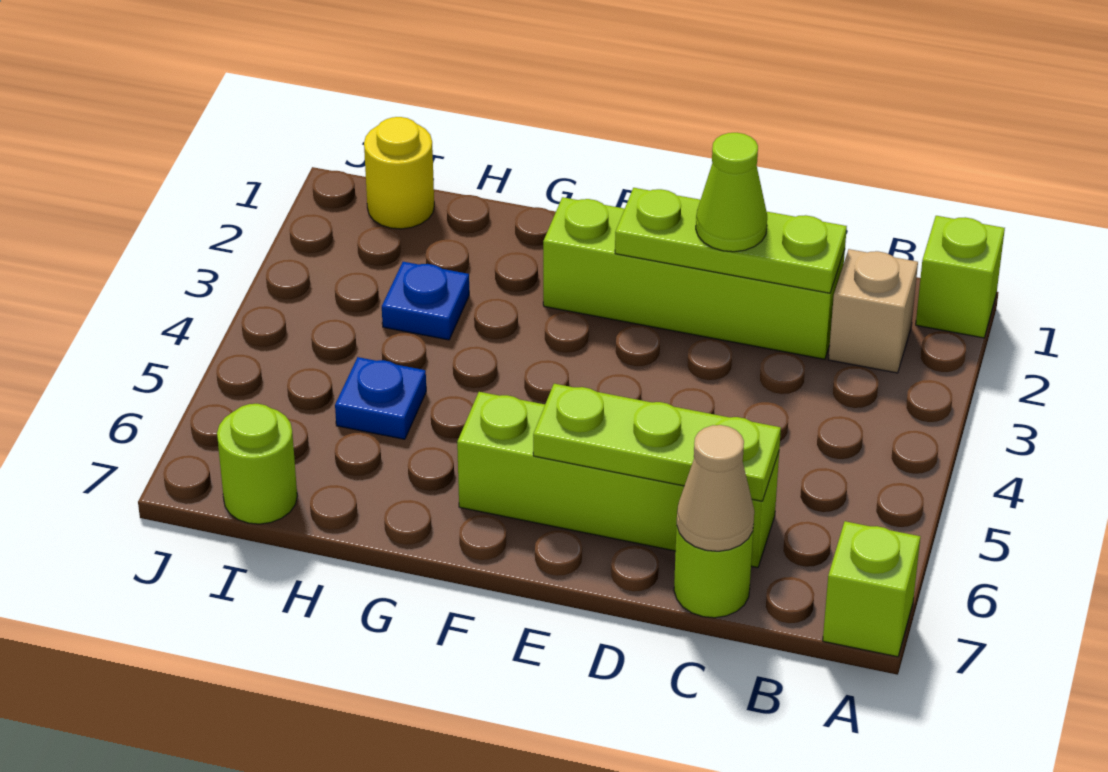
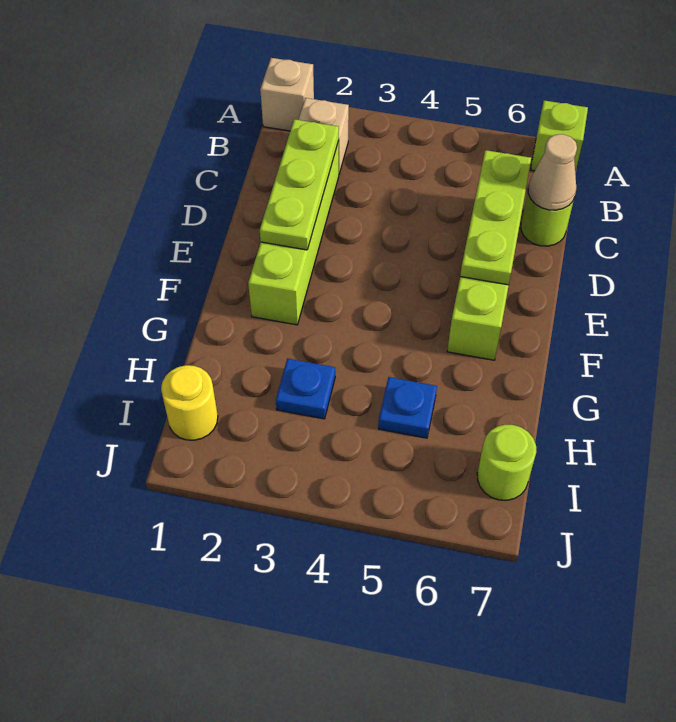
lime 1x1 brick [916,216,1005,338] -> tan 1x1 brick [260,58,314,131]
lime 1x1 cone [696,133,767,252] -> none

